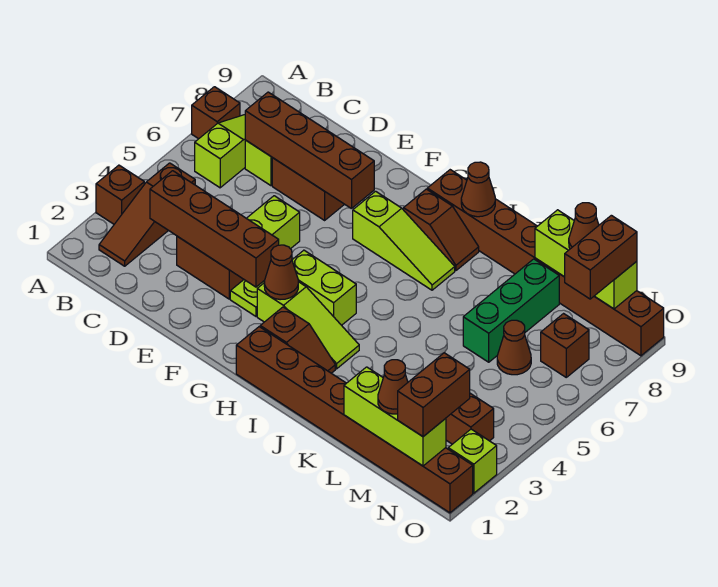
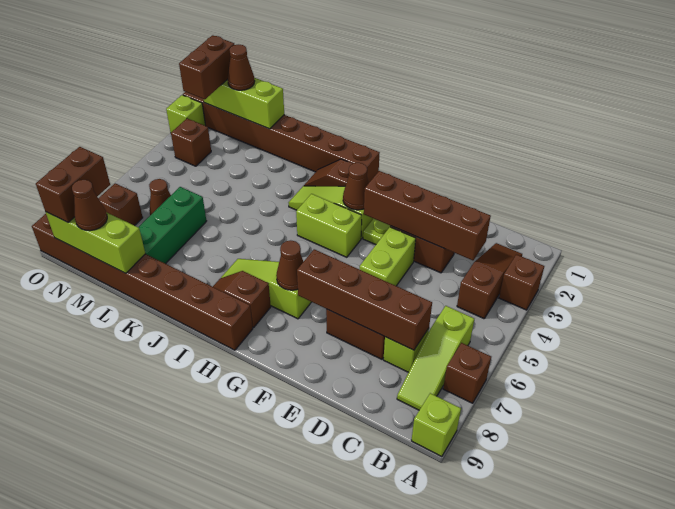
none -> lime 1x1 brick [411,393,461,457]
brown 1x1 cone [461,162,495,217] -> brown 1x1 cone moved to [276,240,304,290]

